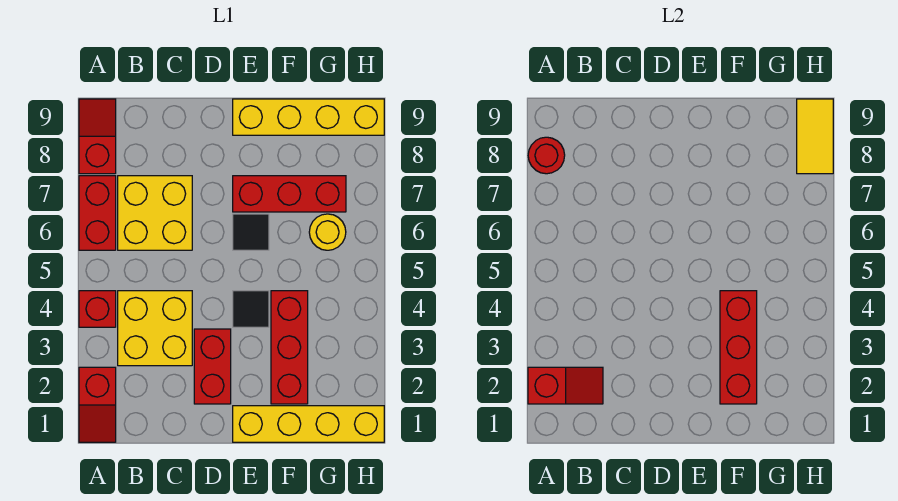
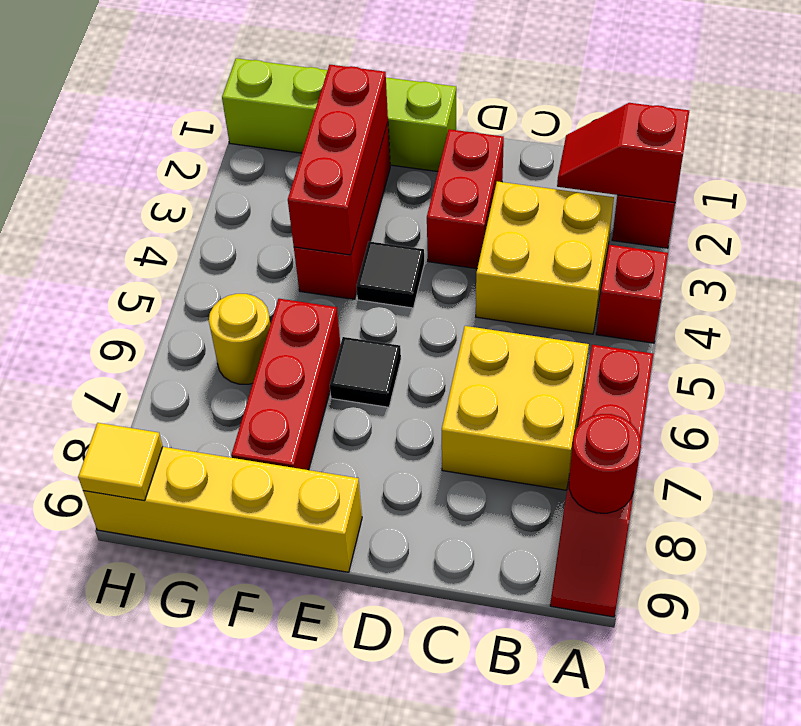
yellow 1x4 brick [233,406,384,442] -> lime 1x4 brick [222,58,456,172]
red 1x3 brick [233,176,346,212] -> red 1x3 brick turned to [231,299,341,470]
yellow 1x2 tile [797,99,833,174] -> yellow 1x1 tile [78,423,163,501]

